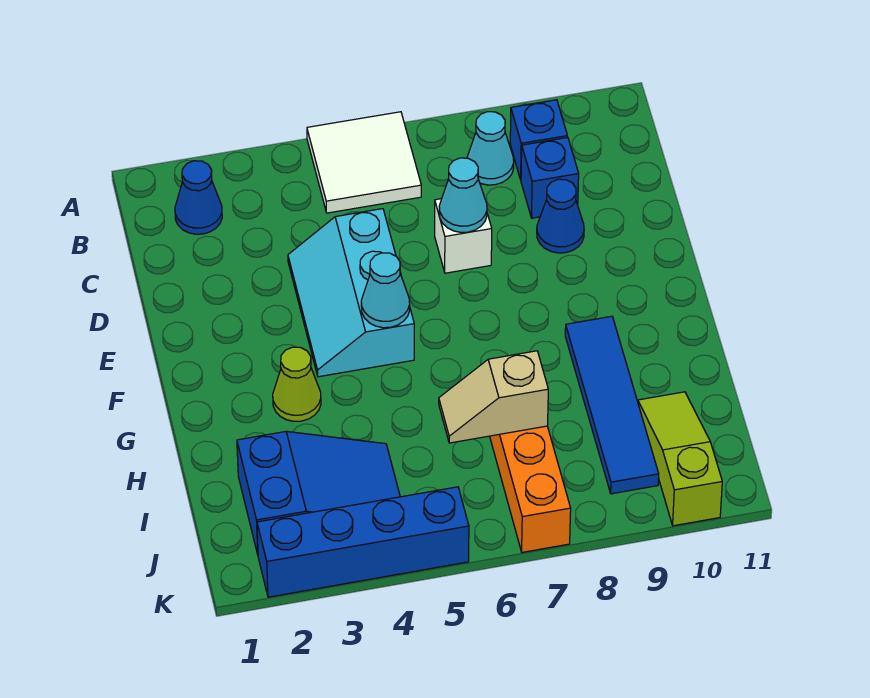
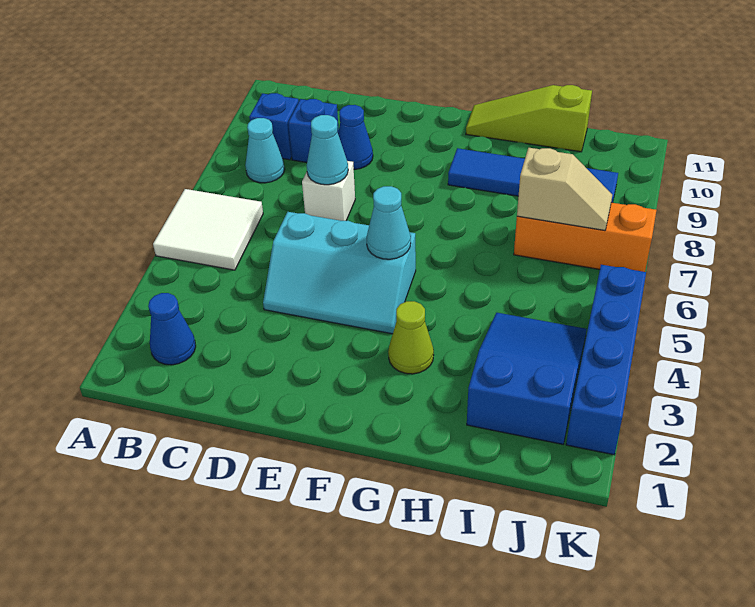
tan 1x2 slope [439,351,548,443] -> tan 1x2 slope turned to [517,148,612,230]
lime 1x3 slope [638,392,722,526] -> lime 1x3 slope moved to [466,85,592,152]

